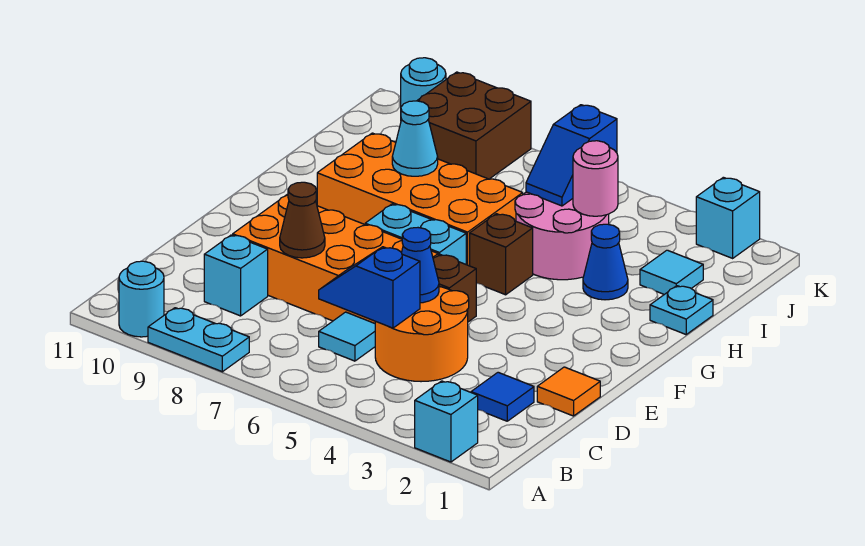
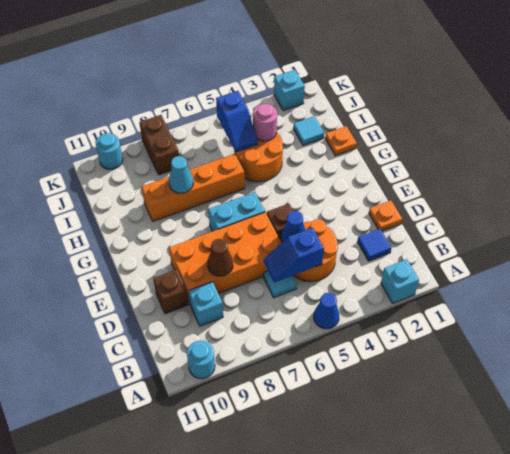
cyan 1x2 plate [148,308,249,372] -> none
orange 1x1 tile [537,367,600,416] -> orange 1x1 plate [369,200,402,231]
brown 1x1 brick [470,214,533,295] -> brown 1x1 brick moved to [153,270,189,314]
orange 2x4 brick [317,133,523,266] -> orange 1x4 brick [142,154,245,221]
cyan 1x1 plate [650,286,713,334] -> orange 1x1 plate [325,126,357,156]
blue 1x1 cone [583,224,628,300] -> blue 1x1 cone moved to [314,293,339,329]
pink 2x2 round brick [515,192,609,280] -> orange 2x2 round brick [234,132,283,182]
brown 2x2 brick [417,72,531,179] -> brown 1x2 brick [139,115,179,175]

